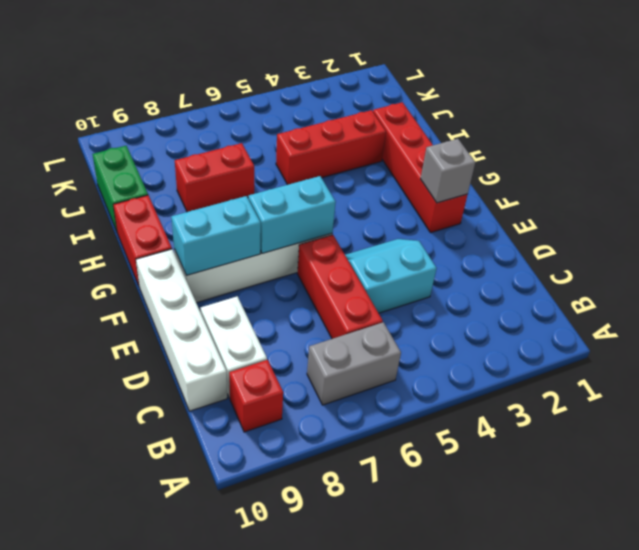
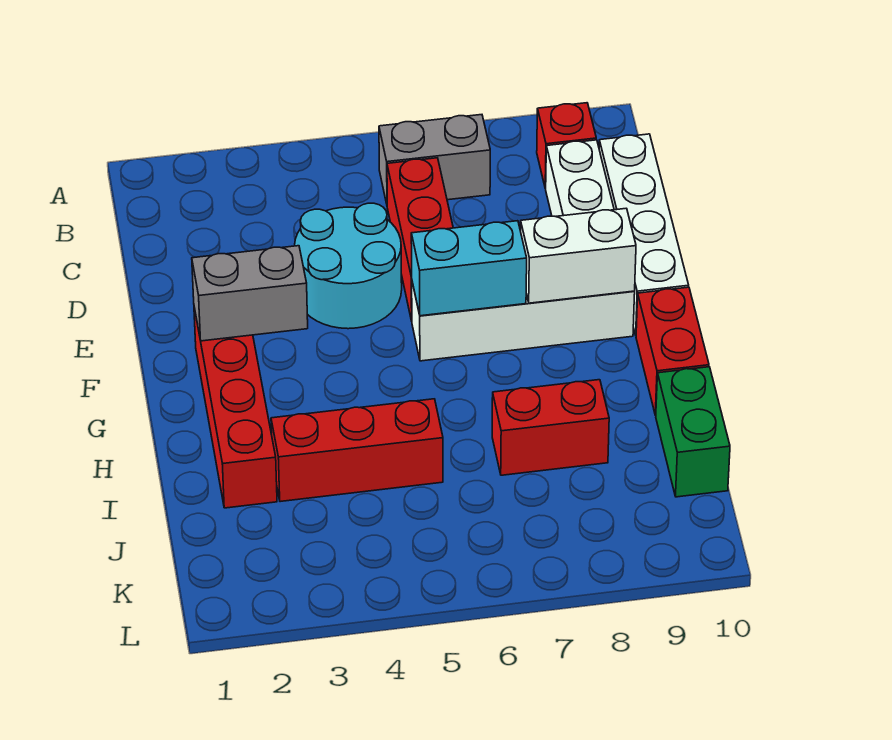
cyan 2x2 slope [345,239,437,313] -> cyan 2x2 round brick [295,203,402,329]
grey 1x1 brick [421,139,475,203] -> grey 1x2 brick [192,246,308,341]
cyan 1x2 brick [171,196,261,276] -> white 1x2 brick [520,208,636,303]

